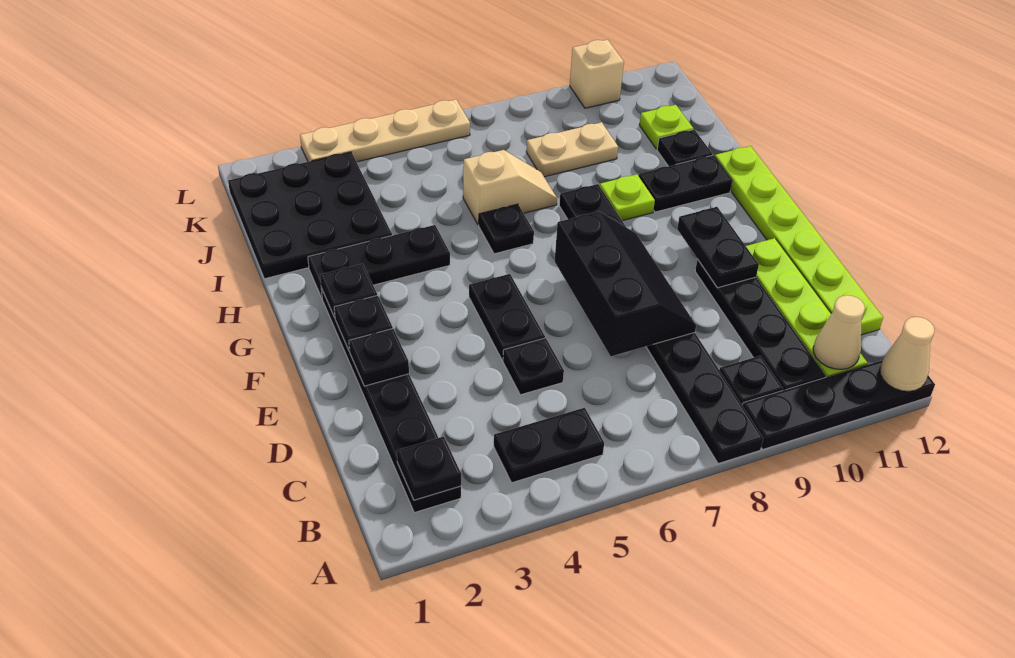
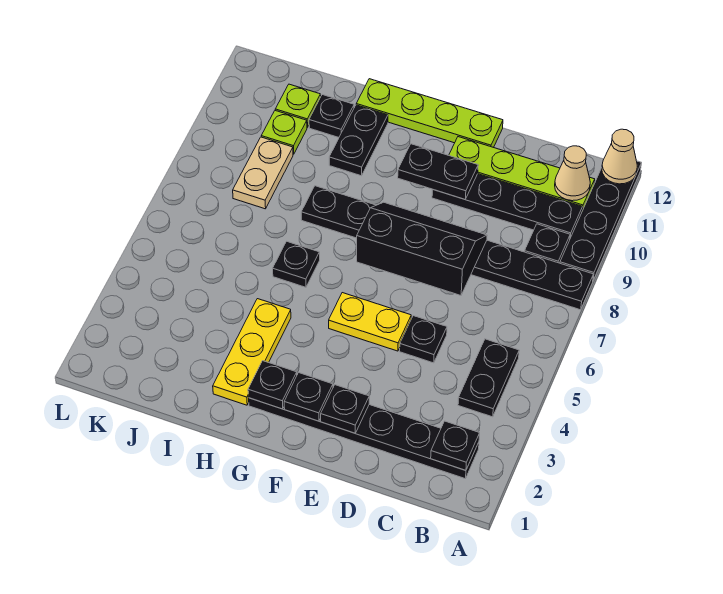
lime 1x6 plate [715,146,883,335] -> lime 1x4 plate [356,79,503,147]
black 1x2 plate [469,274,545,360] -> yellow 1x2 plate [329,293,411,351]
black 1x3 plate [308,225,450,298] -> yellow 1x3 plate [213,299,291,405]
lime 1x1 plate [600,174,655,221] -> lime 1x1 plate moved to [261,111,307,154]
black 3x3 plate [228,152,392,279] -> none
tan 1x2 slope [463,150,557,225] -> none
tan 1x4 plate [300,99,470,162] -> none
tan 1x1 brick [570,40,624,108] -> none

